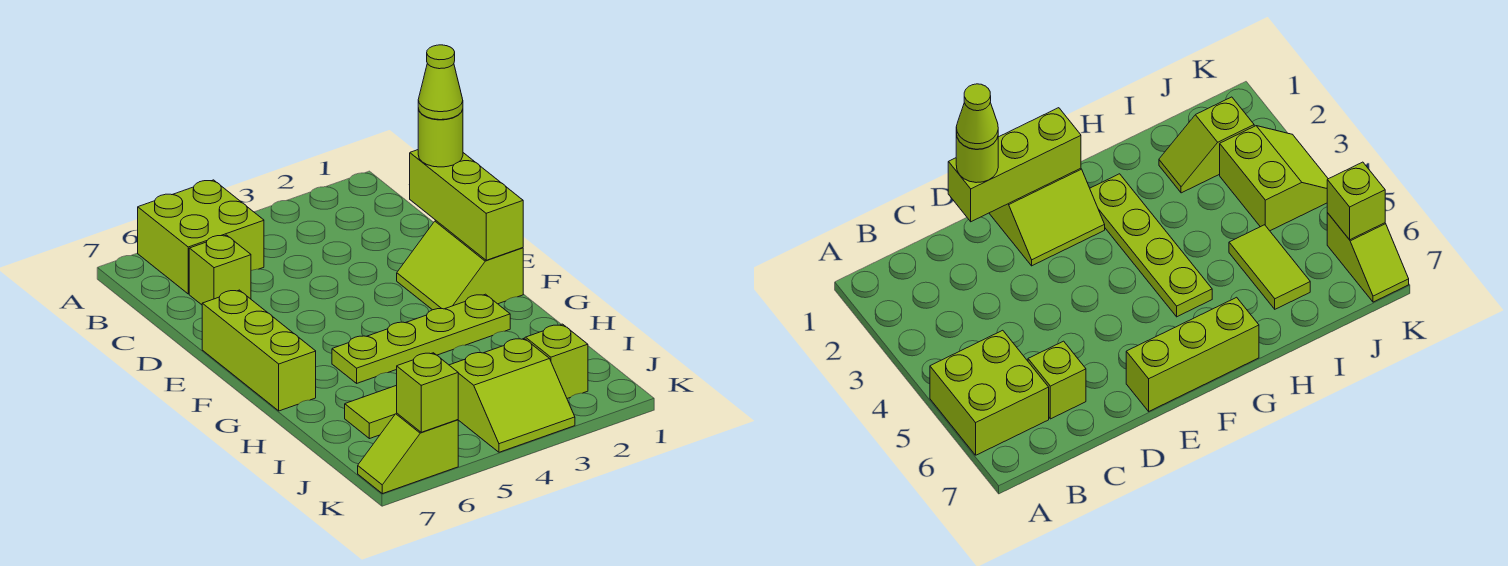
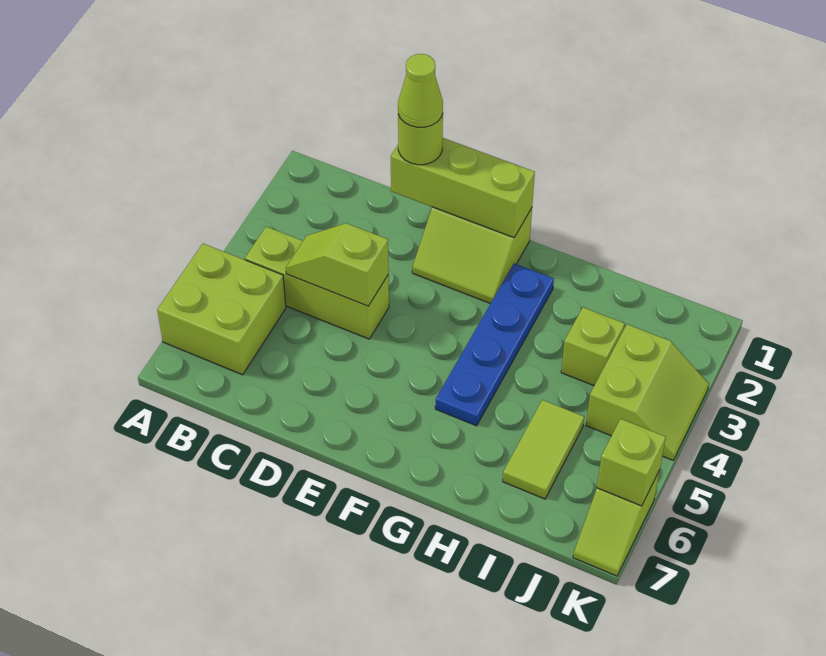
lime 1x1 brick [189,235,251,305] -> lime 1x1 brick moved to [561,307,625,386]
lime 1x3 brick [202,290,316,411] -> lime 1x3 brick moved to [245,227,389,339]
lime 1x4 plate [332,294,510,383] -> blue 1x4 plate [435,263,554,426]
lime 1x2 slope [525,324,588,398] -> lime 1x2 slope moved to [286,223,389,306]

